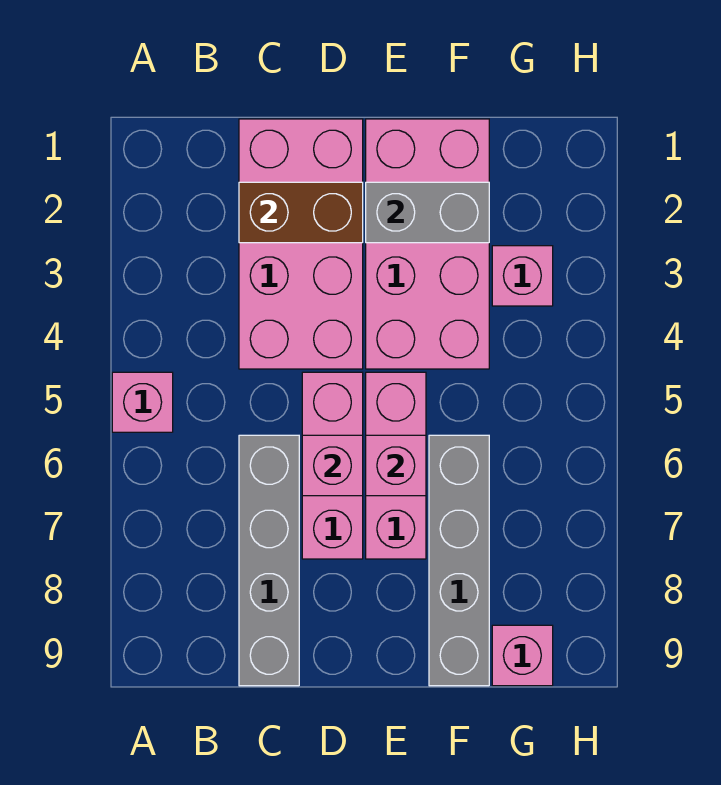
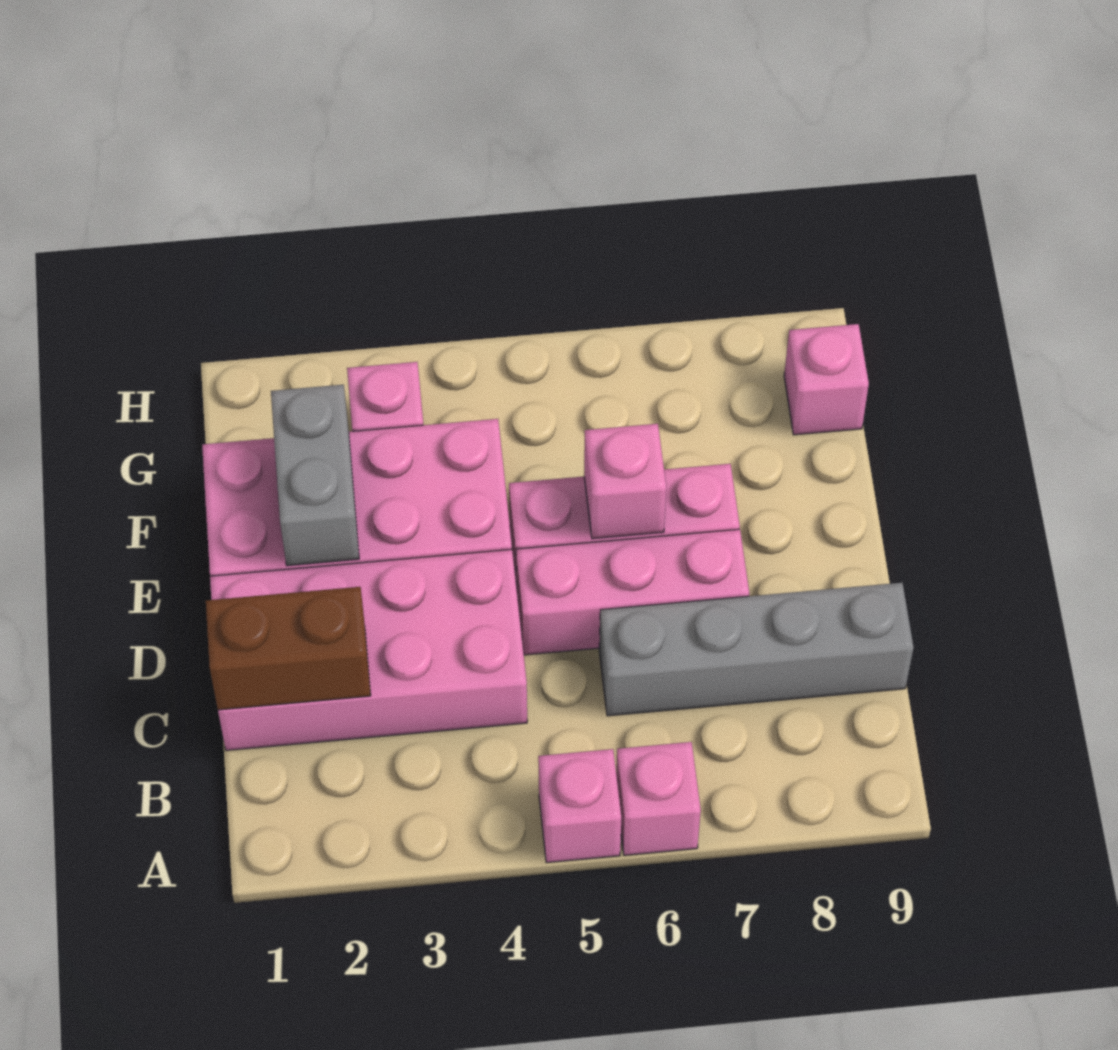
brown 1x2 brick [239,182,363,243] -> brown 1x2 brick turned to [206,587,371,710]
pink 1x1 brick [302,435,363,496] -> pink 1x1 brick moved to [616,742,701,855]
grey 1x4 brick [429,435,489,686] -> none

